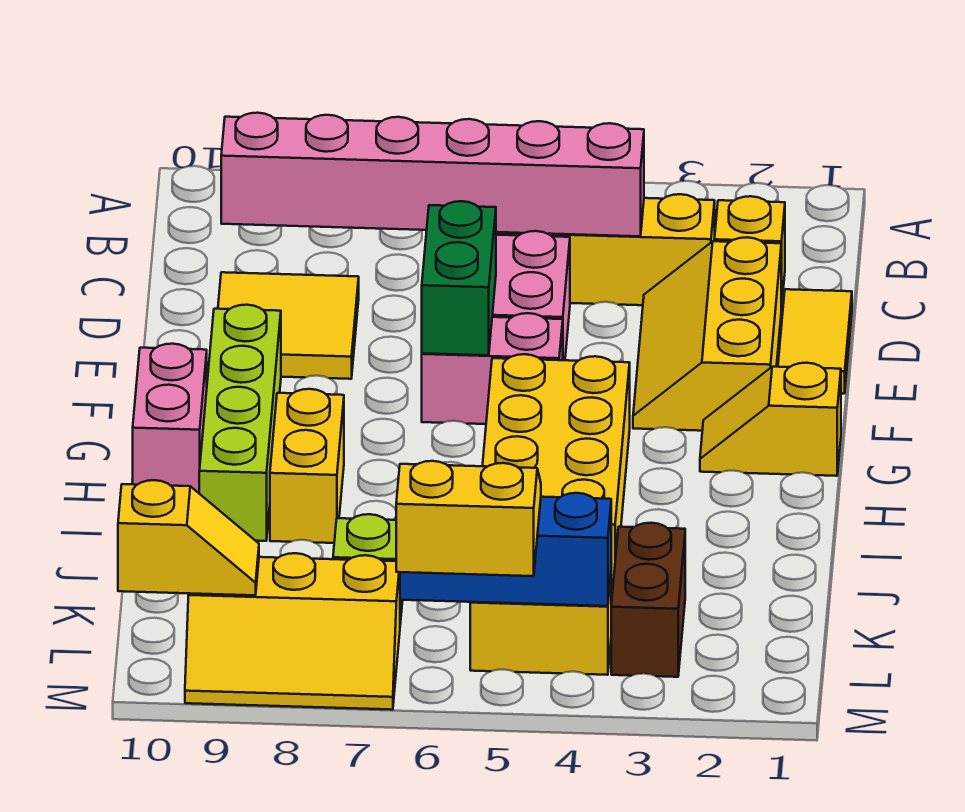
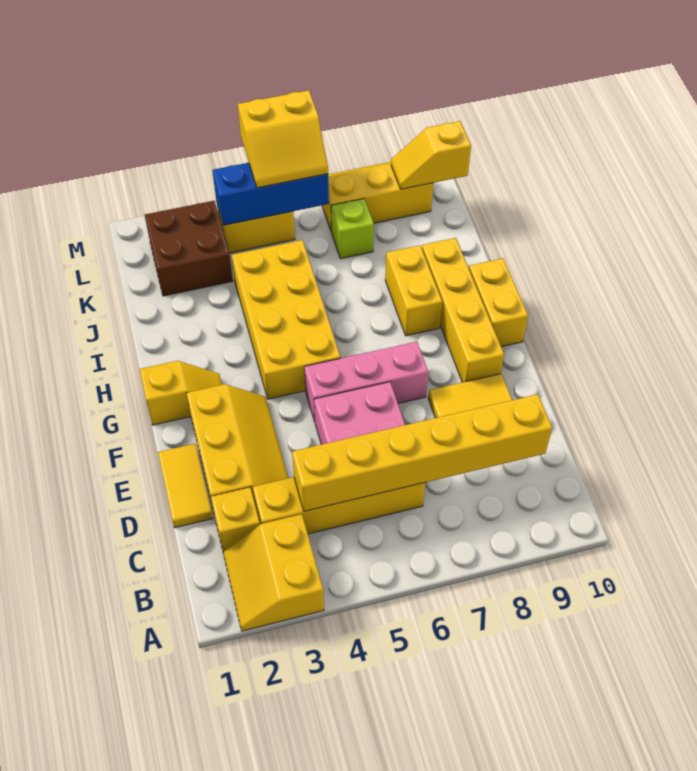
none -> yellow 2x2 slope [223,514,324,631]
pink 1x6 brick [221,113,644,236] -> yellow 1x6 brick [292,394,552,511]
green 1x2 brick [422,201,496,355] -> none
pink 1x2 brick [422,313,563,424] -> pink 1x3 brick [304,342,428,421]
lime 1x4 brick [199,305,281,541] -> yellow 1x4 brick [422,238,504,382]
pink 1x2 brick [133,344,207,493] -> yellow 1x2 brick [469,258,528,347]
brown 1x2 brick [611,523,685,677] -> brown 2x2 brick [145,201,233,296]

